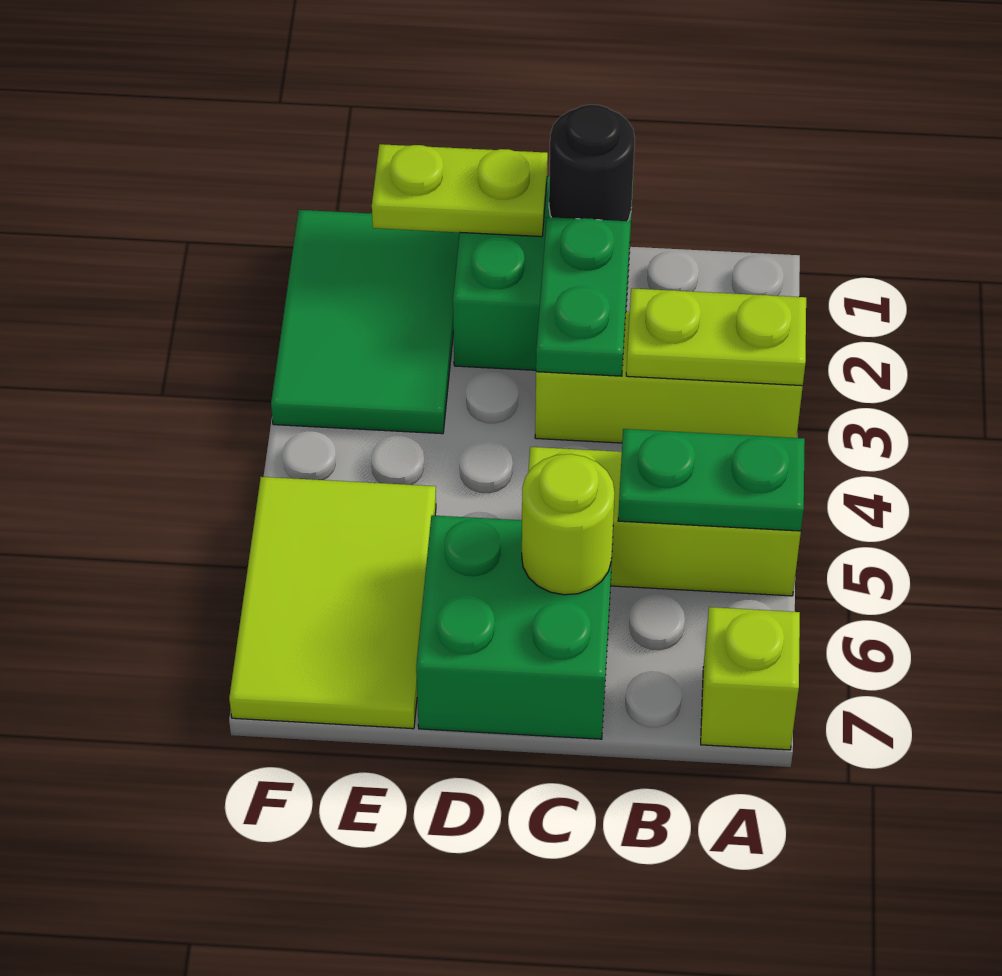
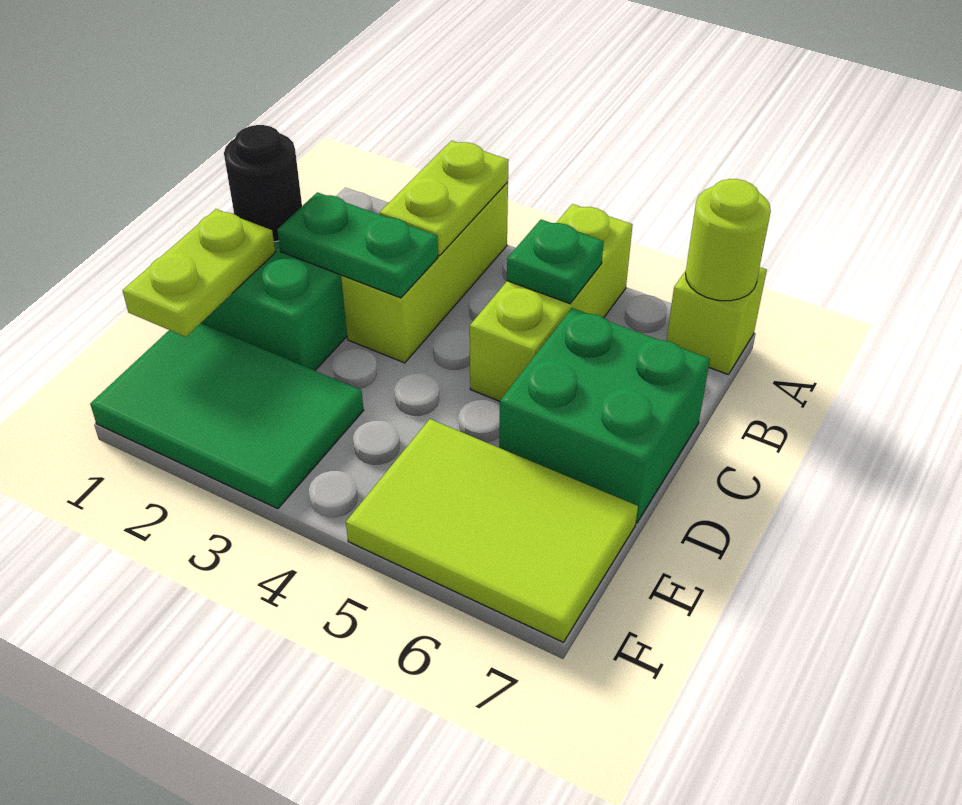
green 1x2 plate [618,429,805,531] -> green 1x1 plate [507,219,604,304]
lime 1x1 round brick [522,454,615,595] -> lime 1x1 round brick moved to [686,179,771,301]

